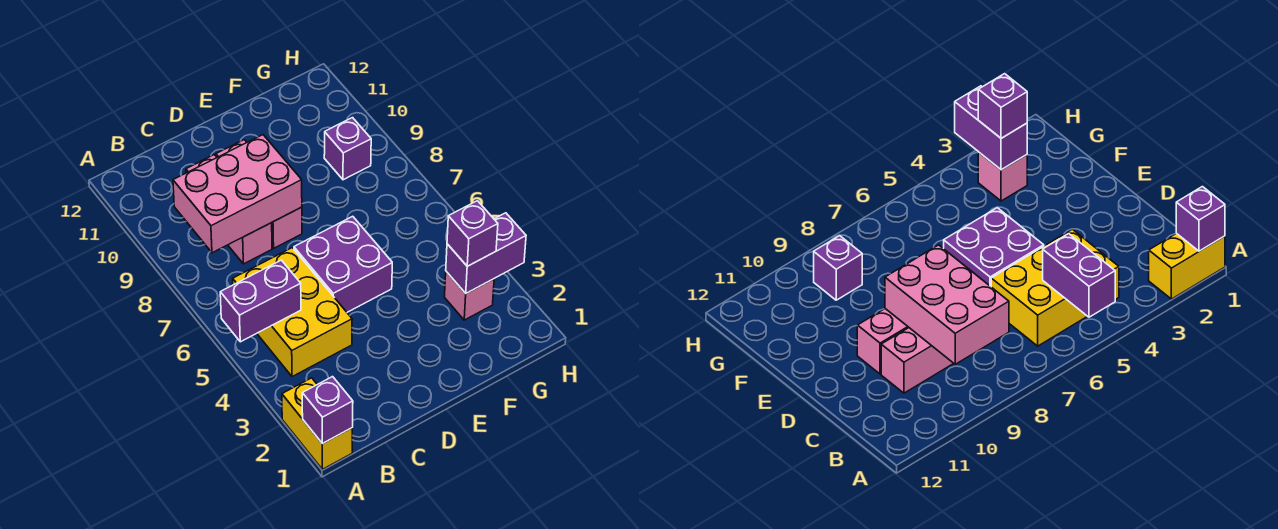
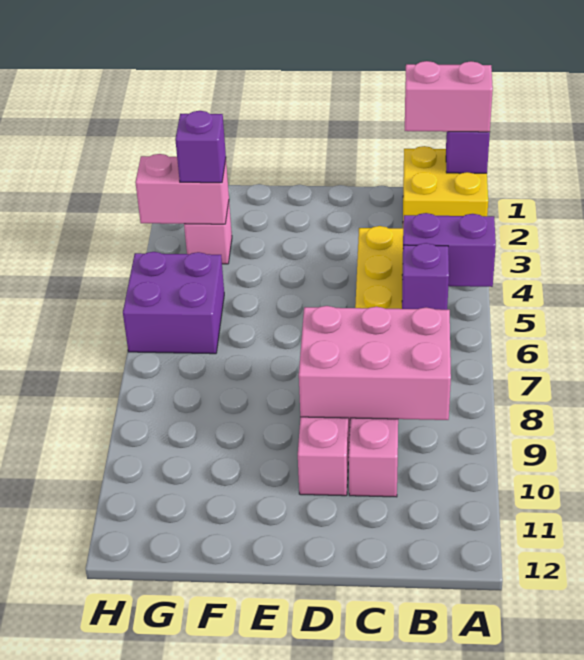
yellow 1x2 brick [282,378,352,469] -> yellow 2x2 brick [403,146,488,221]
none -> pink 1x2 brick [405,61,493,132]
purple 2x2 brick [294,216,392,312] -> purple 2x2 brick moved to [123,252,224,354]
purple 1x2 brick [446,213,526,293] -> pink 1x2 brick [135,154,229,224]
purple 1x1 brick [324,118,371,180] -> purple 1x1 brick moved to [402,243,449,310]

